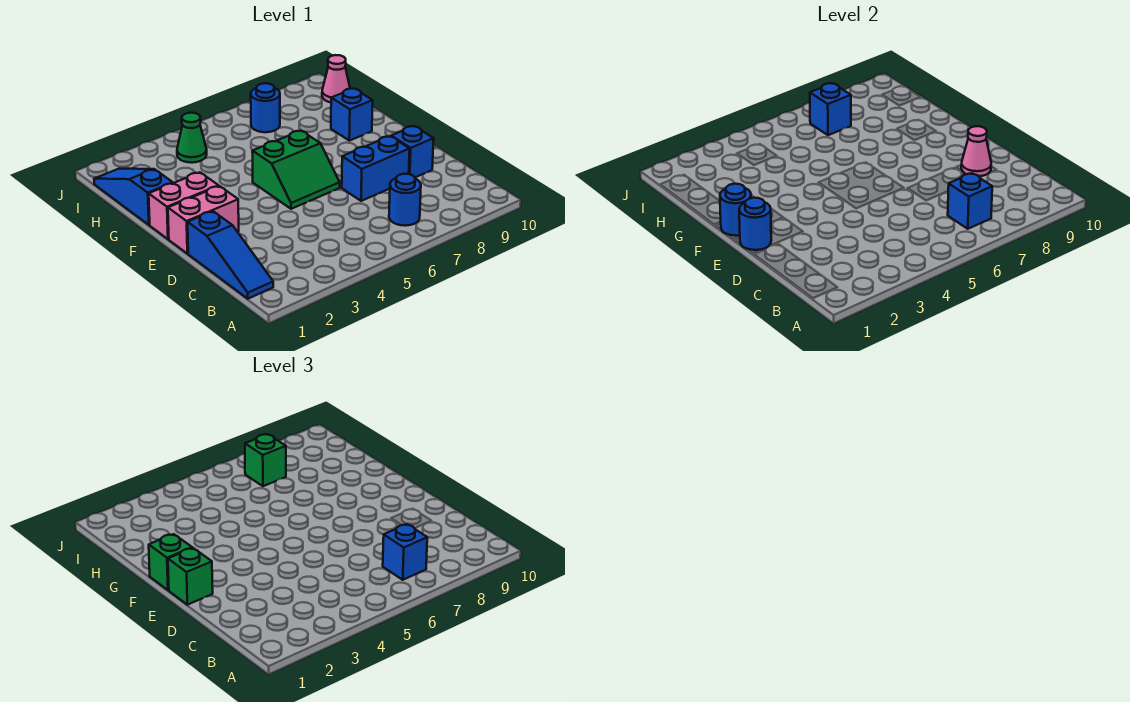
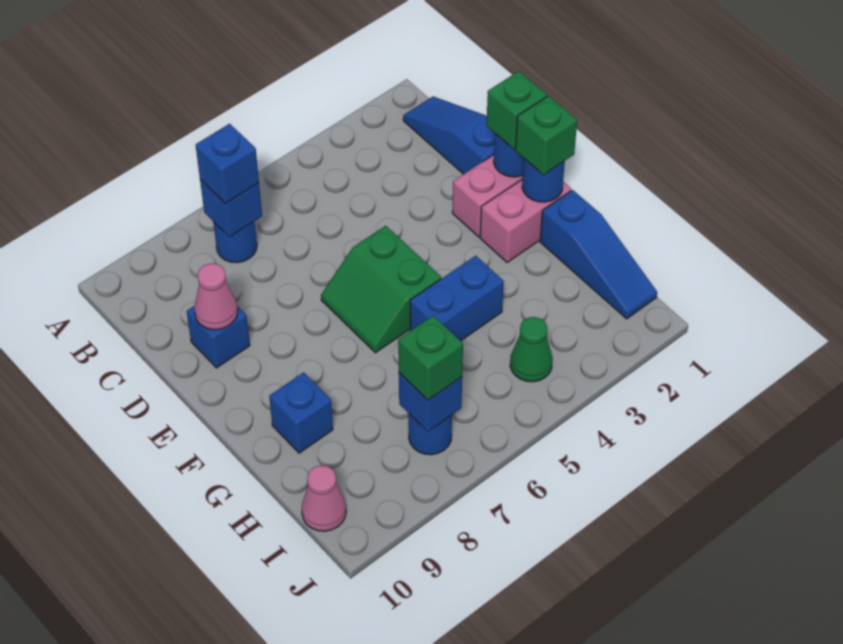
blue 1x2 brick [342,136,410,201] -> blue 1x2 brick moved to [410,256,504,341]
green 2x2 slope [252,131,340,209] -> green 2x2 slope turned to [321,226,441,353]

